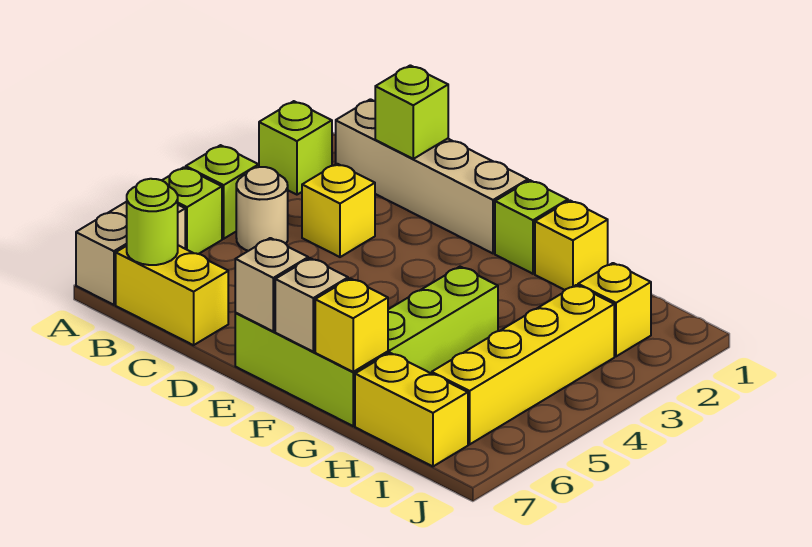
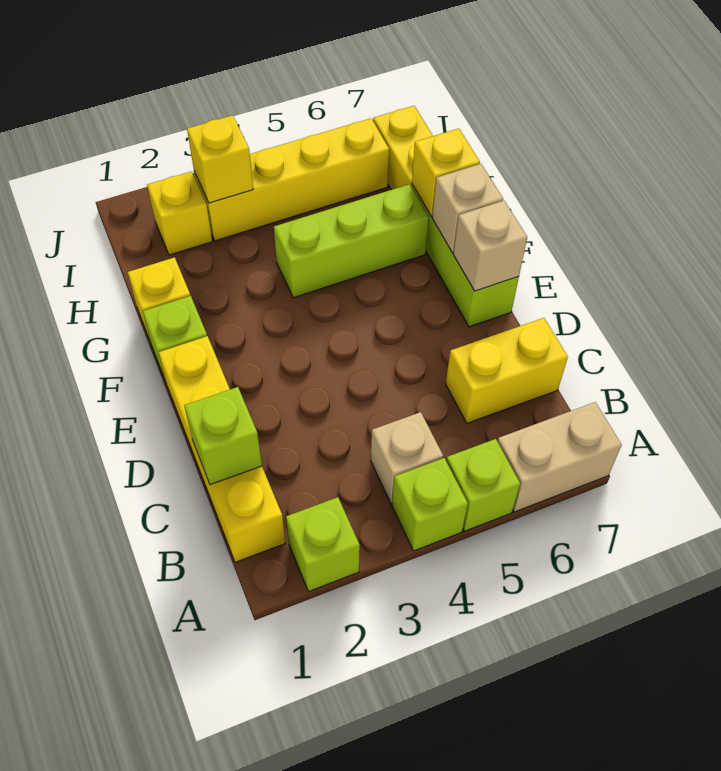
tan 1x4 brick [336,99,528,254] -> yellow 1x4 brick [158,336,285,562]
tan 1x1 round brick [236,167,288,251] -> tan 1x1 brick [371,412,443,504]
yellow 1x2 brick [116,245,228,345] -> yellow 1x2 brick turned to [446,318,568,423]
lime 1x1 round brick [127,179,178,265] -> none
yellow 1x1 brick [302,164,375,257] -> yellow 1x1 brick moved to [187,115,253,203]

